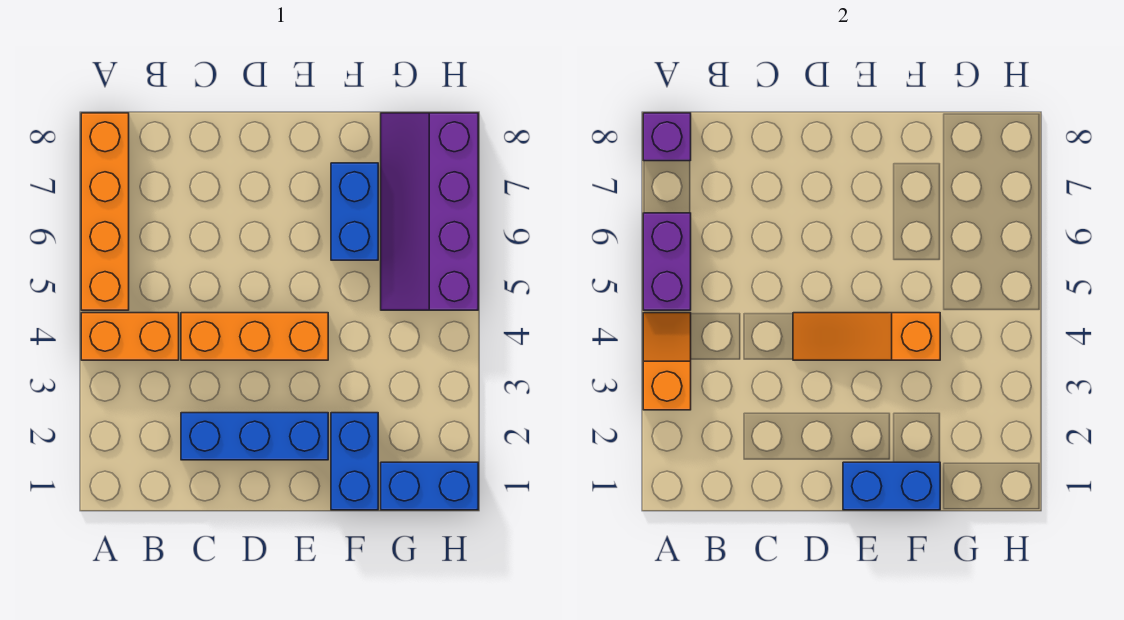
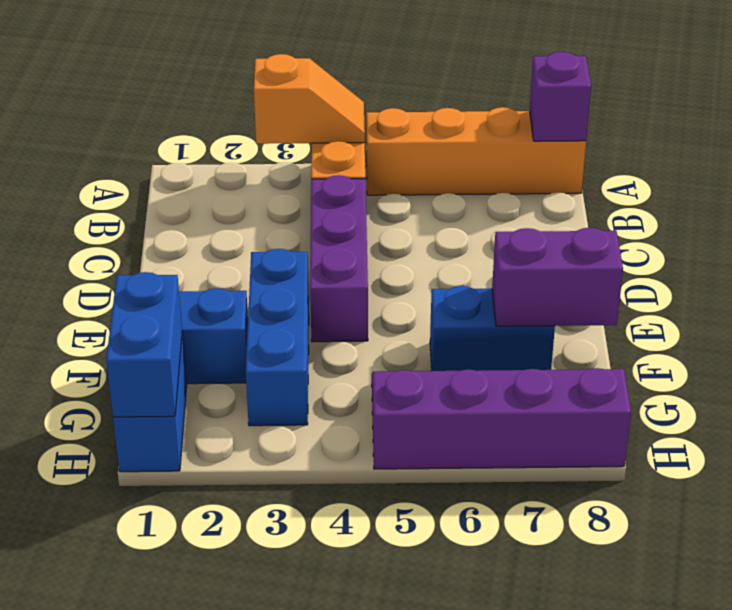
purple 1x2 brick [643,213,691,310] -> purple 1x2 brick moved to [492,228,623,326]
blue 1x3 brick [181,413,328,460] -> blue 1x3 brick moved to [246,249,309,426]
orange 1x3 brick [181,313,328,360] -> purple 1x3 brick [310,175,368,342]
orange 1x3 slope [793,313,940,360] -> none
blue 1x2 brick [843,462,940,510] -> blue 1x2 brick moved to [106,272,182,417]

